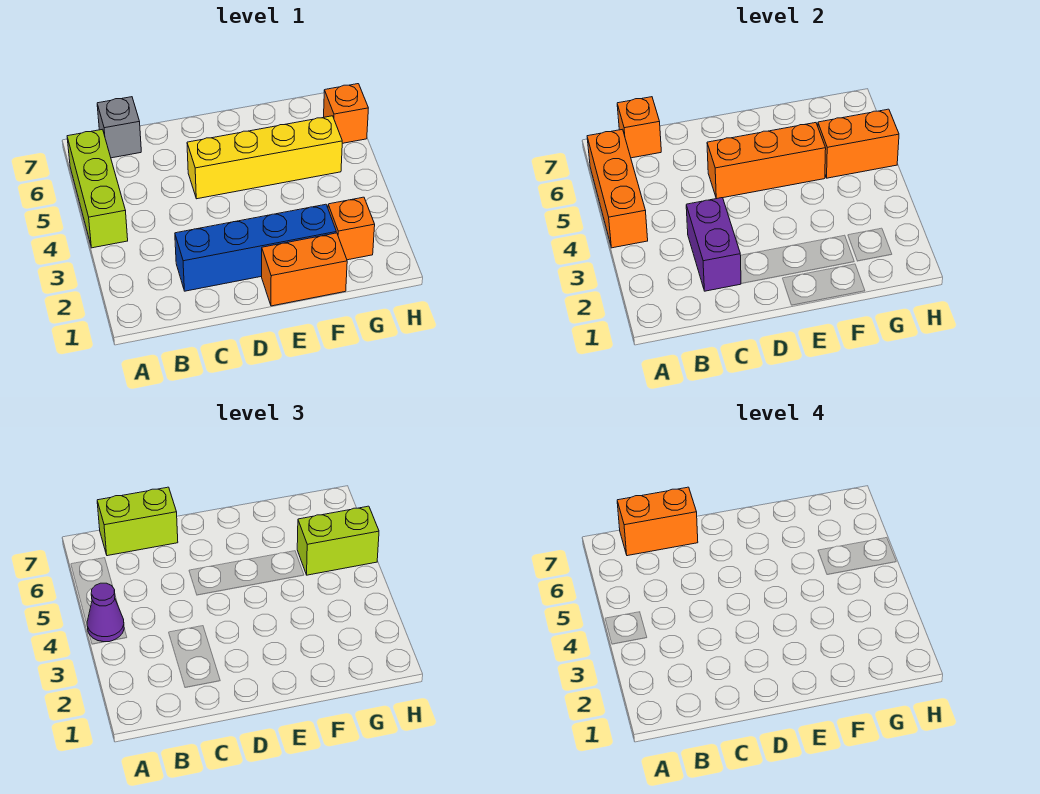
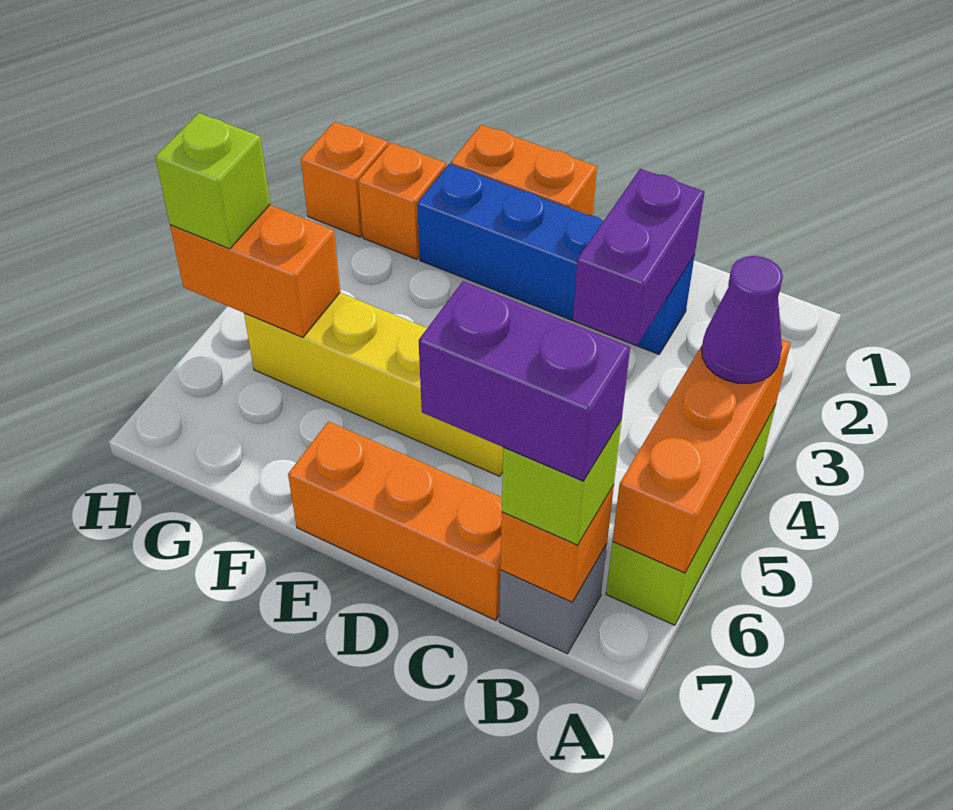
lime 1x2 brick [97,487,178,556] -> lime 1x1 brick [502,420,622,545]
orange 1x2 brick [617,487,698,556] -> purple 1x2 brick [419,281,630,481]
orange 1x3 brick [707,123,826,199] -> orange 1x3 brick moved to [288,421,502,620]
lime 1x2 brick [297,506,379,575] -> lime 1x1 brick [155,113,270,249]
orange 1x1 brick [324,84,368,143] -> orange 1x1 brick moved to [301,122,388,237]

